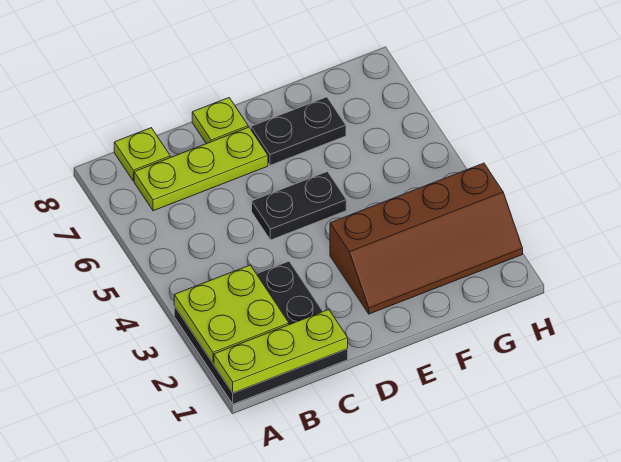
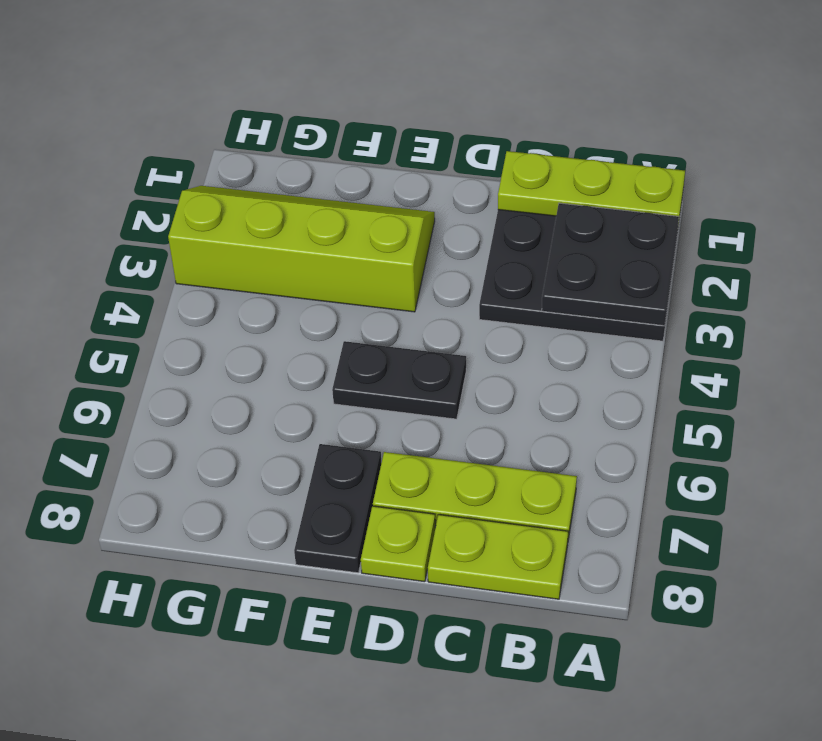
lime 2x2 plate [174,265,289,363] -> black 2x2 plate [542,203,679,326]
lime 1x1 plate [114,128,170,181] -> lime 1x2 plate [428,515,568,599]
brown 2x4 slope [330,163,523,314] -> lime 2x4 slope [168,186,435,312]
black 1x2 plate [251,97,346,165] -> black 1x2 plate turned to [294,444,382,573]

